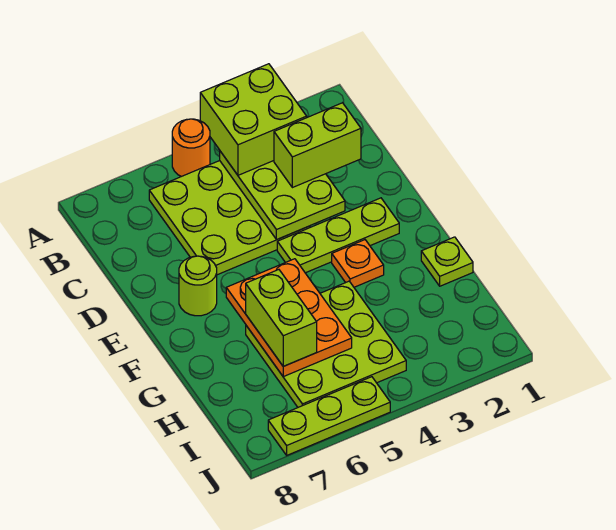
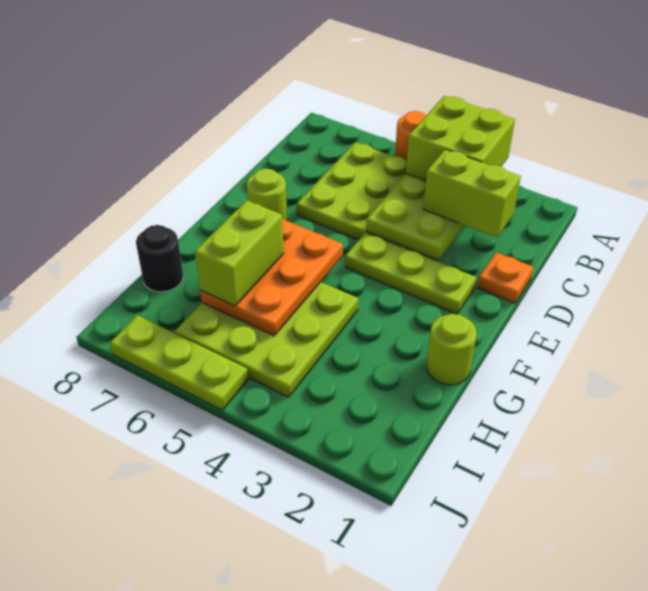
orange 1x1 plate [332,240,384,287] -> orange 1x1 plate moved to [477,252,533,303]
lime 1x1 plate [421,237,473,286] -> lime 1x1 round brick [427,314,477,385]
none -> black 1x1 round brick [136,225,183,292]

